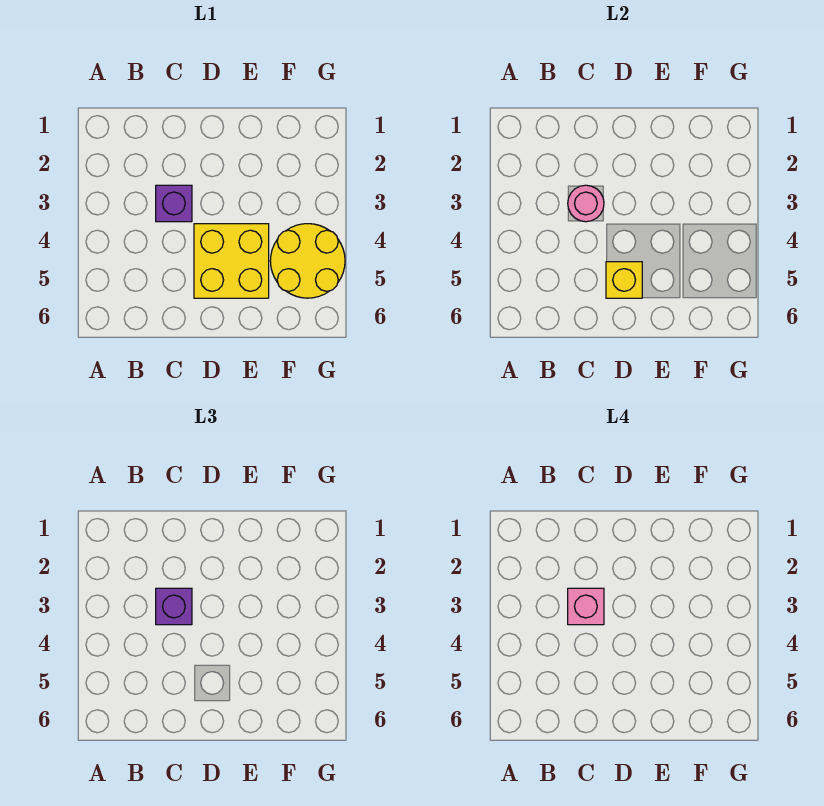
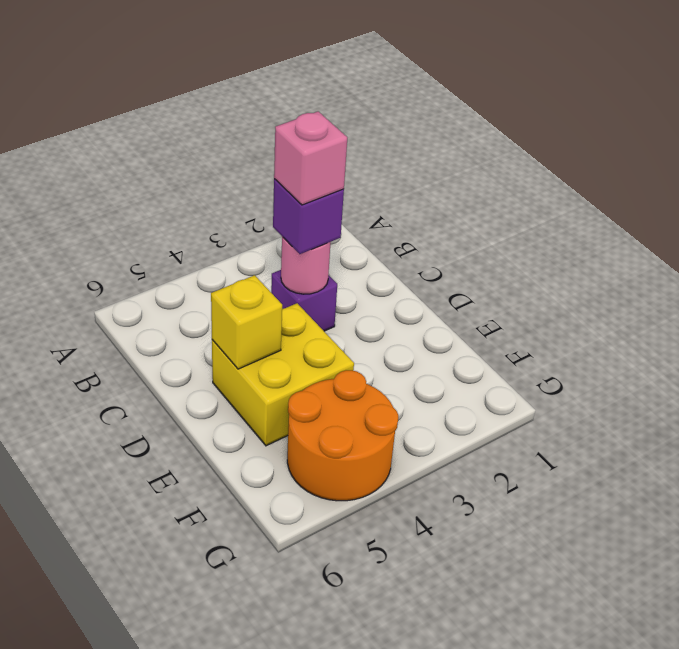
yellow 2x2 round brick [270,224,345,298] -> orange 2x2 round brick [287,370,398,501]

